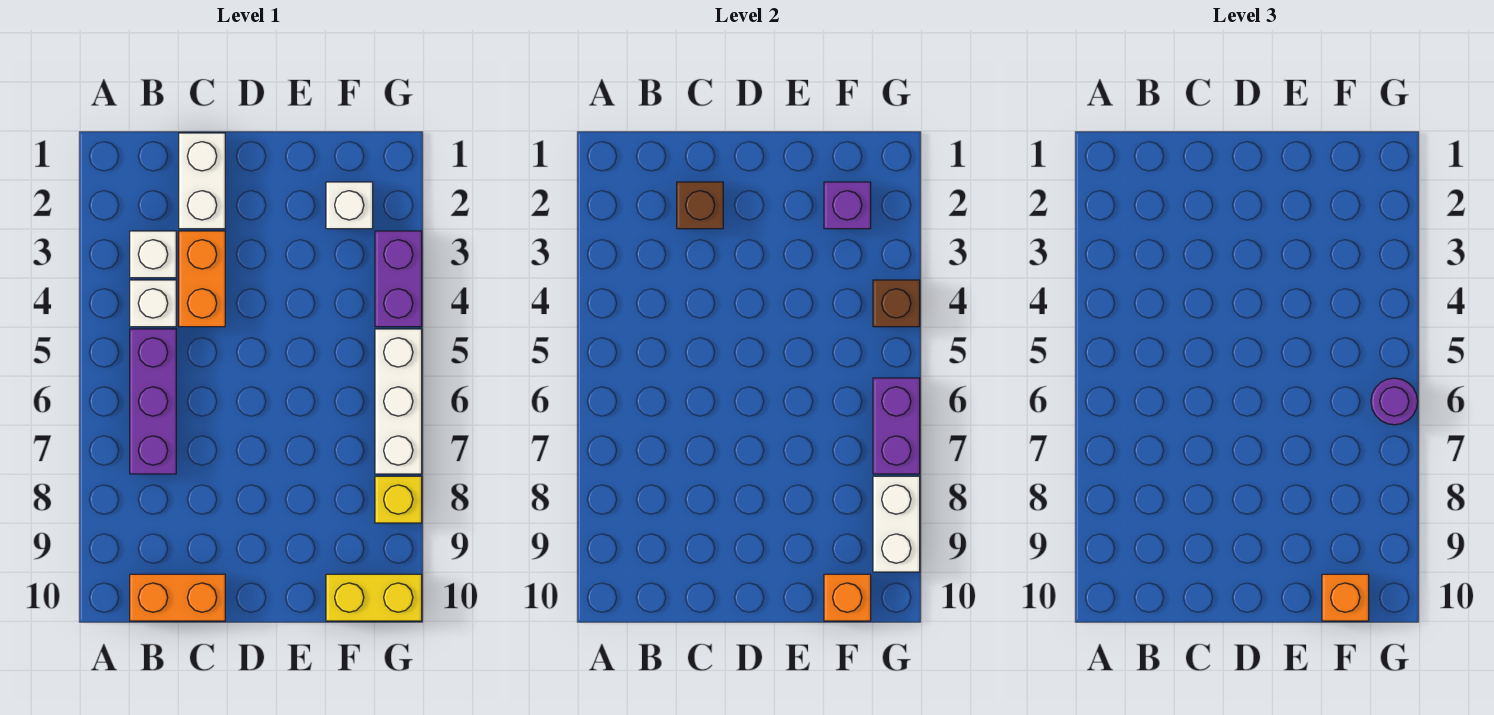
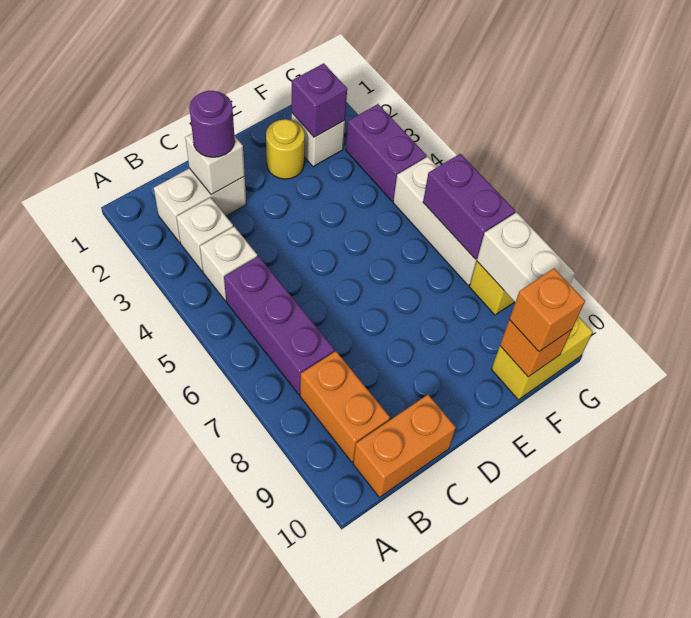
white 1x2 brick [179,133,225,229] -> white 1x2 brick turned to [154,168,246,242]
brown 1x1 brick [677,182,723,229] -> white 1x1 brick [185,134,245,195]
orange 1x2 brick [179,231,225,327] -> orange 1x2 brick moved to [300,351,390,462]
none -> yellow 1x1 round brick [266,119,305,179]
brown 1x1 brick [873,280,920,327] -> none
purple 1x1 round brick [1371,378,1418,425] -> purple 1x1 round brick moved to [189,91,235,157]

